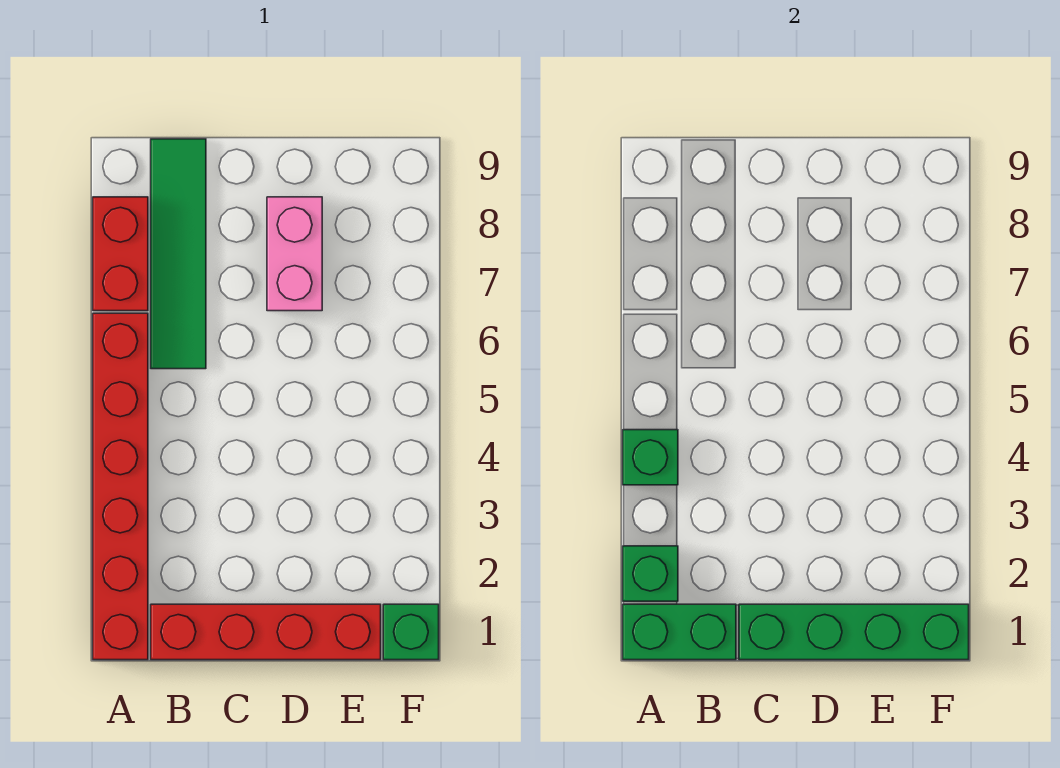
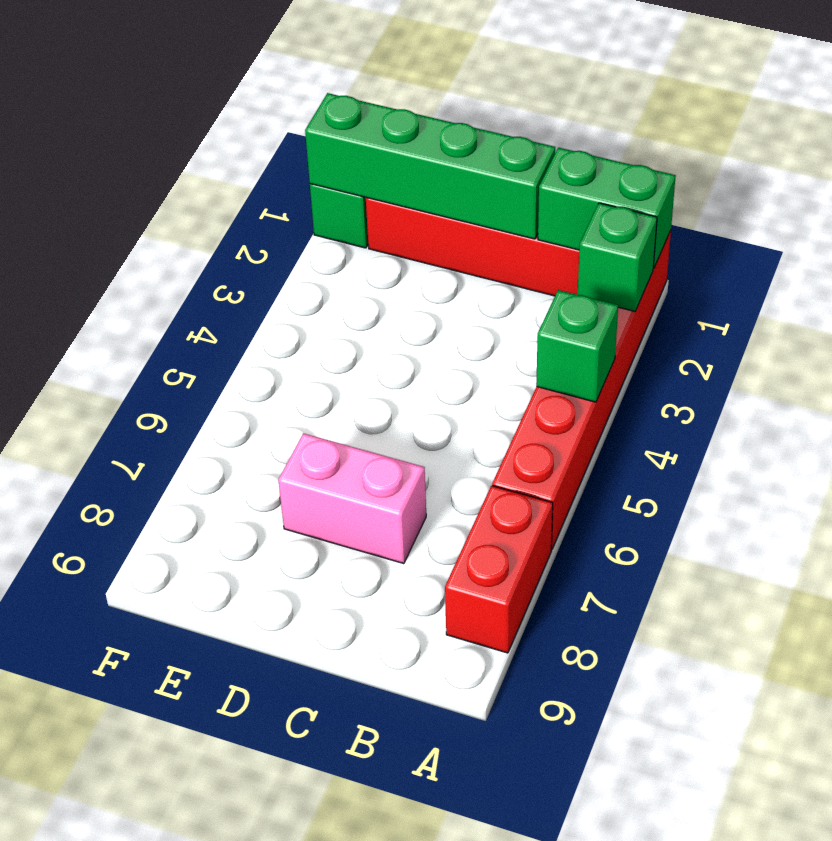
green 1x4 tile [151,139,206,369] -> none
pink 1x2 brick [267,197,322,311] -> pink 1x2 brick turned to [278,433,426,564]

